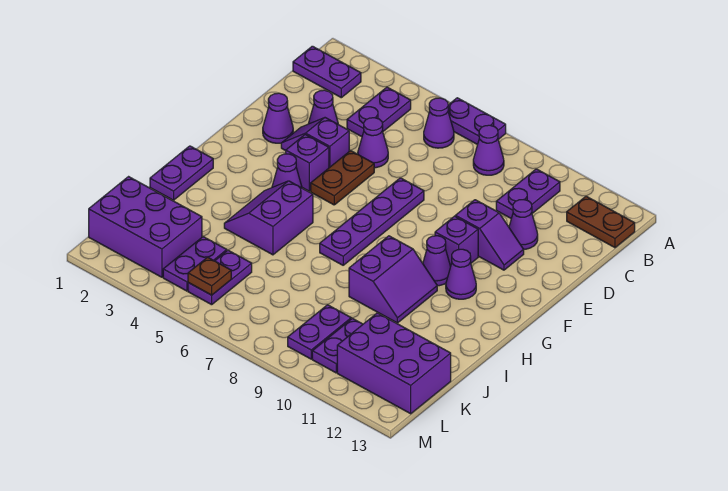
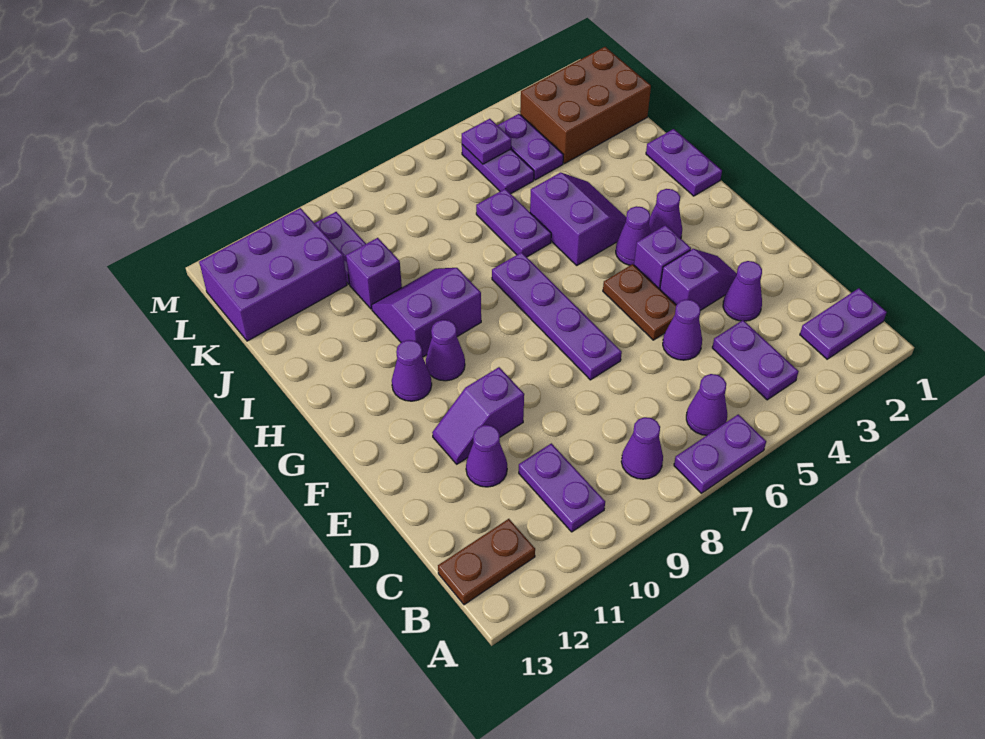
purple 1x1 cone [263,93,293,143] -> purple 1x1 cone moved to [649,189,682,238]
purple 1x1 brick [435,216,478,266] -> purple 1x1 brick moved to [346,238,402,309]
purple 2x2 slope [349,236,437,323] -> purple 2x2 slope turned to [371,268,481,357]
purple 2x3 brick [89,177,202,277] -> brown 2x3 brick [520,47,651,164]
purple 1x2 plate [288,305,351,359] -> purple 1x2 plate moved to [476,189,551,257]
brown 1x1 plate [188,257,231,295] -> purple 1x1 plate [462,119,511,164]

